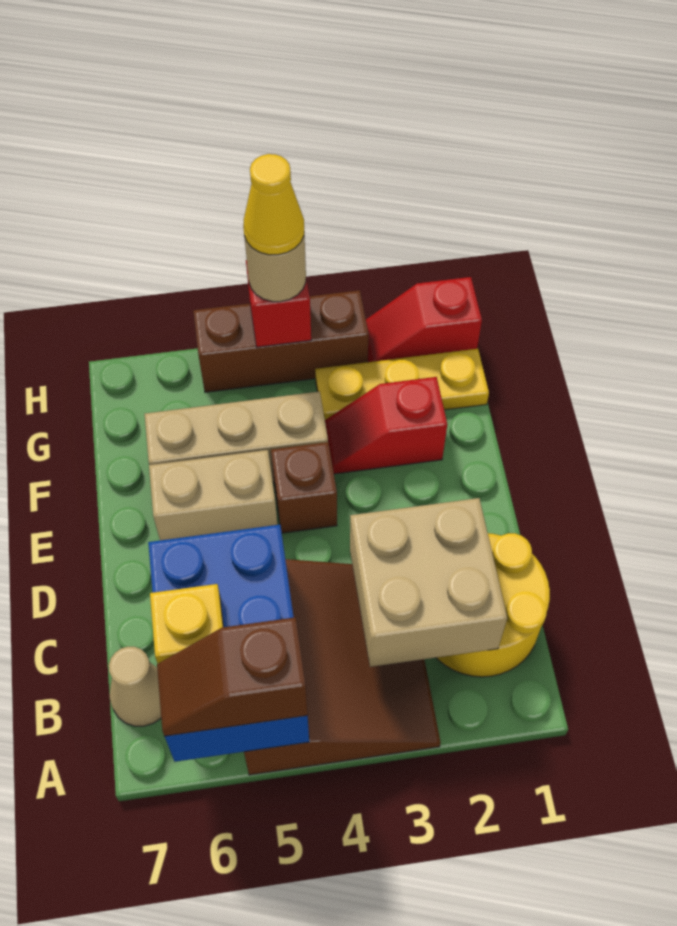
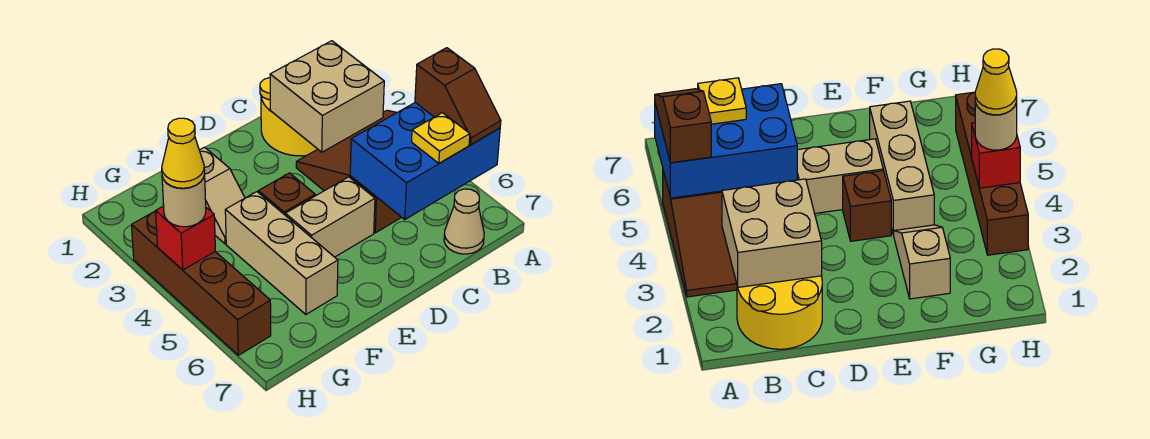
tan 1x2 brick [149,450,277,540] -> tan 1x2 brick turned to [285,177,375,257]
red 1x2 slope [325,377,447,474] -> tan 1x2 slope [199,147,245,244]
yellow 1x3 plate [315,349,489,420] -> none
red 1x2 slope [366,277,482,362] -> none
brown 1x3 brick [193,290,369,392] -> brown 1x4 brick [132,211,271,355]

